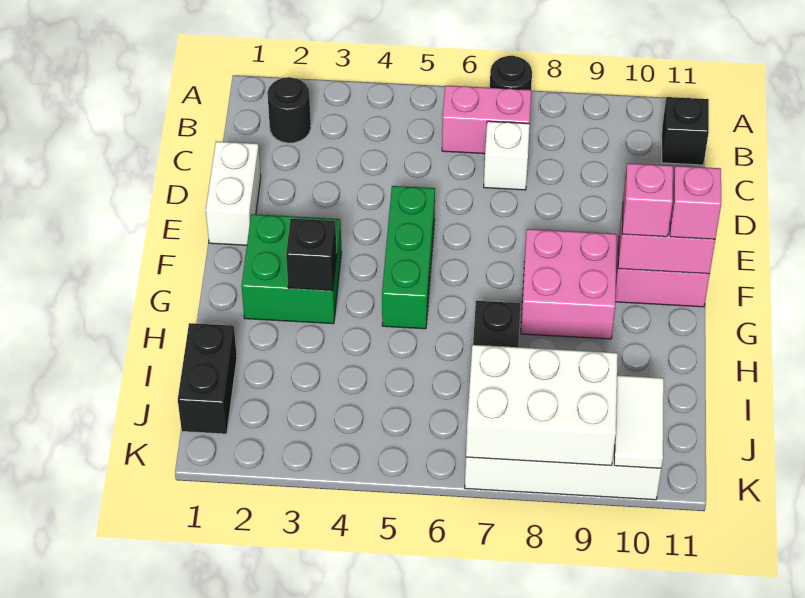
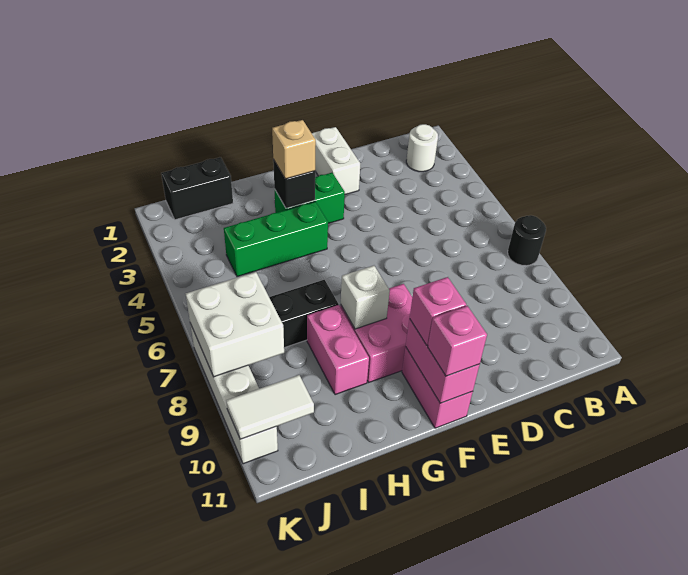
black 1x1 round brick [267,77,311,143] -> white 1x1 round brick [406,124,438,172]
pink 1x2 brick [442,86,531,154] -> pink 1x2 brick moved to [307,305,369,395]
black 1x1 brick [662,97,709,165] -> none
white 1x1 brick [484,121,530,190] -> white 1x1 brick moved to [341,266,390,329]
white 1x2 brick [206,141,261,245] -> white 1x2 brick turned to [312,127,360,195]
green 1x3 brick [382,186,435,329] -> green 1x3 brick moved to [224,202,328,277]
green 2x2 brick [242,214,341,324] -> green 1x2 brick [274,173,345,223]
none -> tan 1x1 brick [272,120,316,179]
white 2x3 brick [466,345,618,466] -> white 2x2 brick [186,272,284,377]

